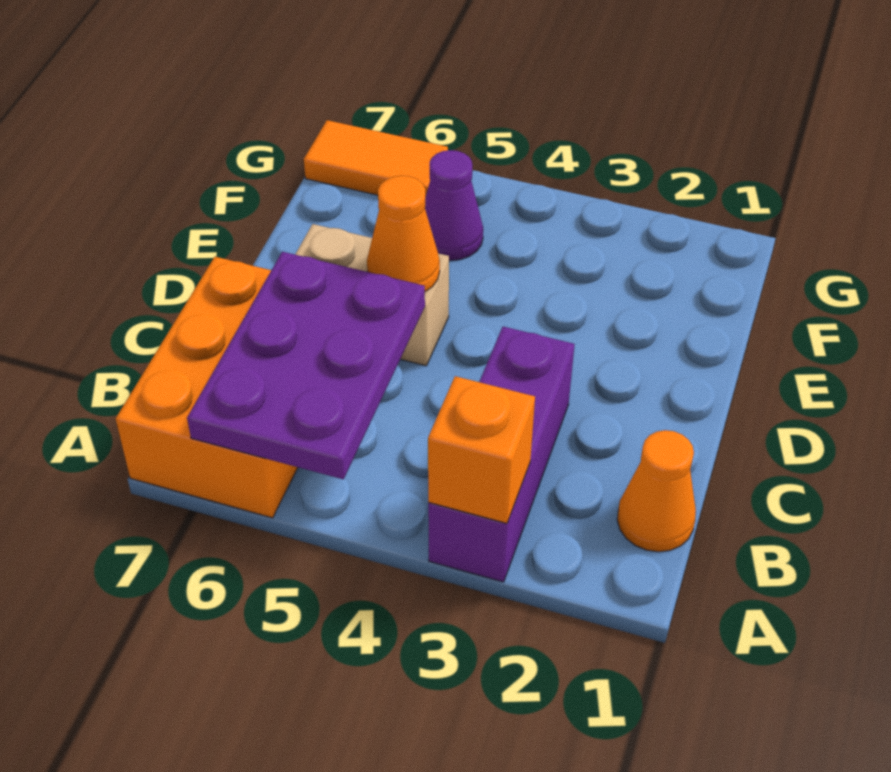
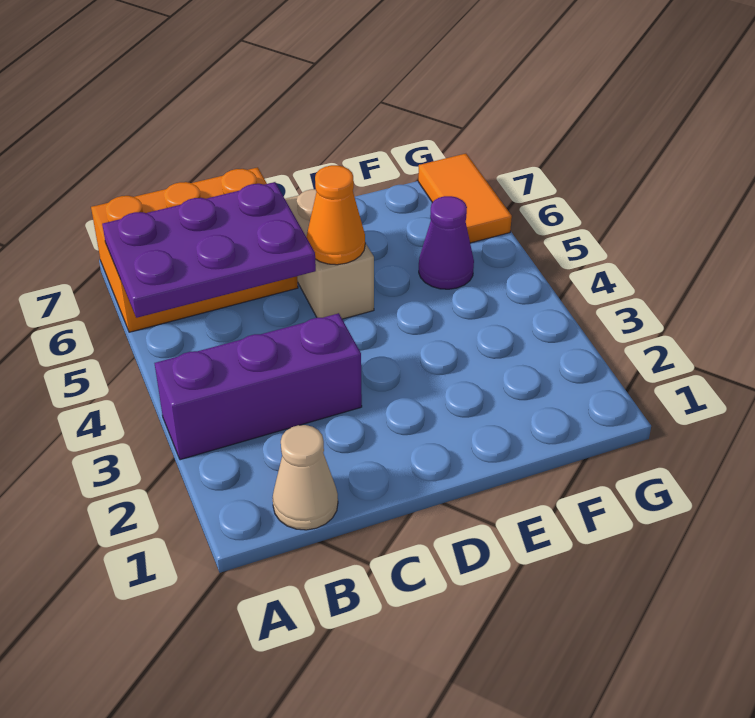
orange 1x1 brick [428,376,535,523] -> none
orange 1x1 cone [617,430,696,552] -> tan 1x1 cone [273,425,338,530]

